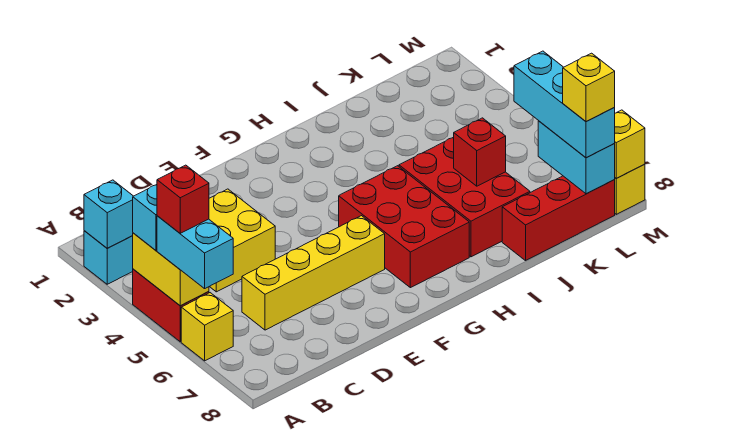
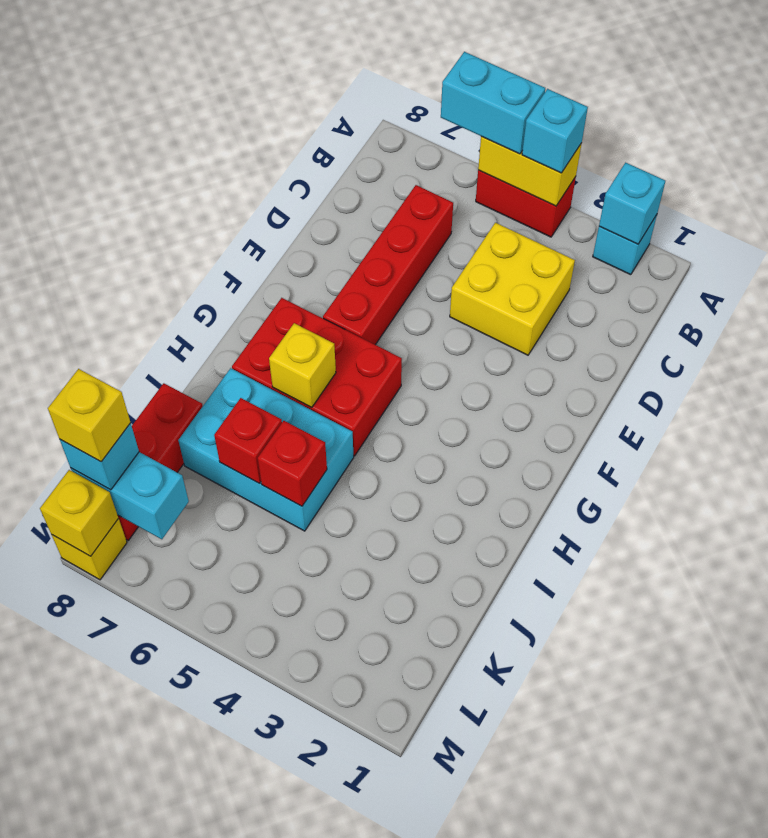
red 1x1 brick [157,165,209,233] -> red 1x1 brick moved to [258,421,327,506]
yellow 1x1 brick [181,293,233,361] -> yellow 1x1 brick moved to [269,323,336,408]
yellow 1x4 brick [242,216,385,330] -> red 1x4 brick [323,185,453,345]
red 2x3 brick [399,138,530,257] -> cyan 2x3 brick [178,368,354,531]
cyan 1x3 brick [514,51,615,158] -> cyan 1x1 brick [60,423,139,490]

